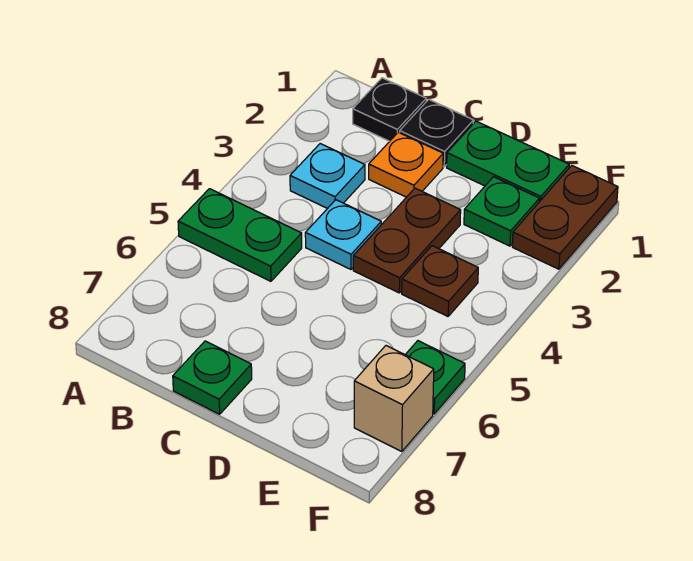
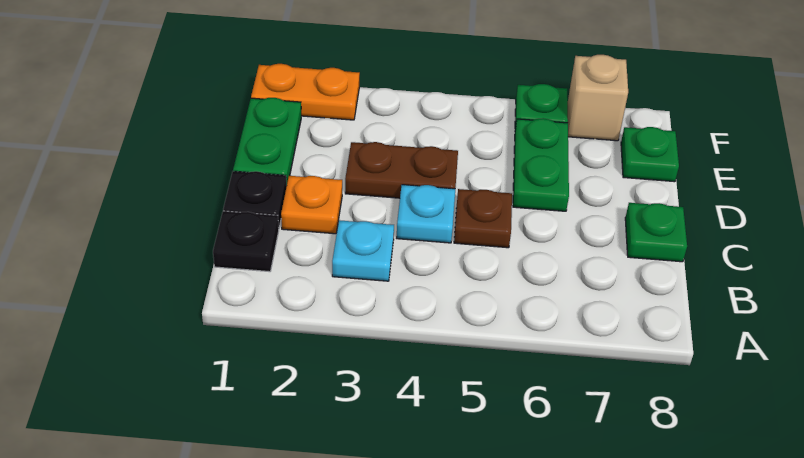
green 1x2 plate [178,189,302,281] -> green 1x2 plate moved to [513,118,569,211]
green 1x1 plate [464,177,539,246] -> green 1x1 plate moved to [621,127,679,182]
brown 1x1 plate [402,246,478,316] -> brown 1x1 plate moved to [454,189,512,248]
brown 1x2 plate [512,165,618,269] -> orange 1x2 plate [251,64,360,120]

